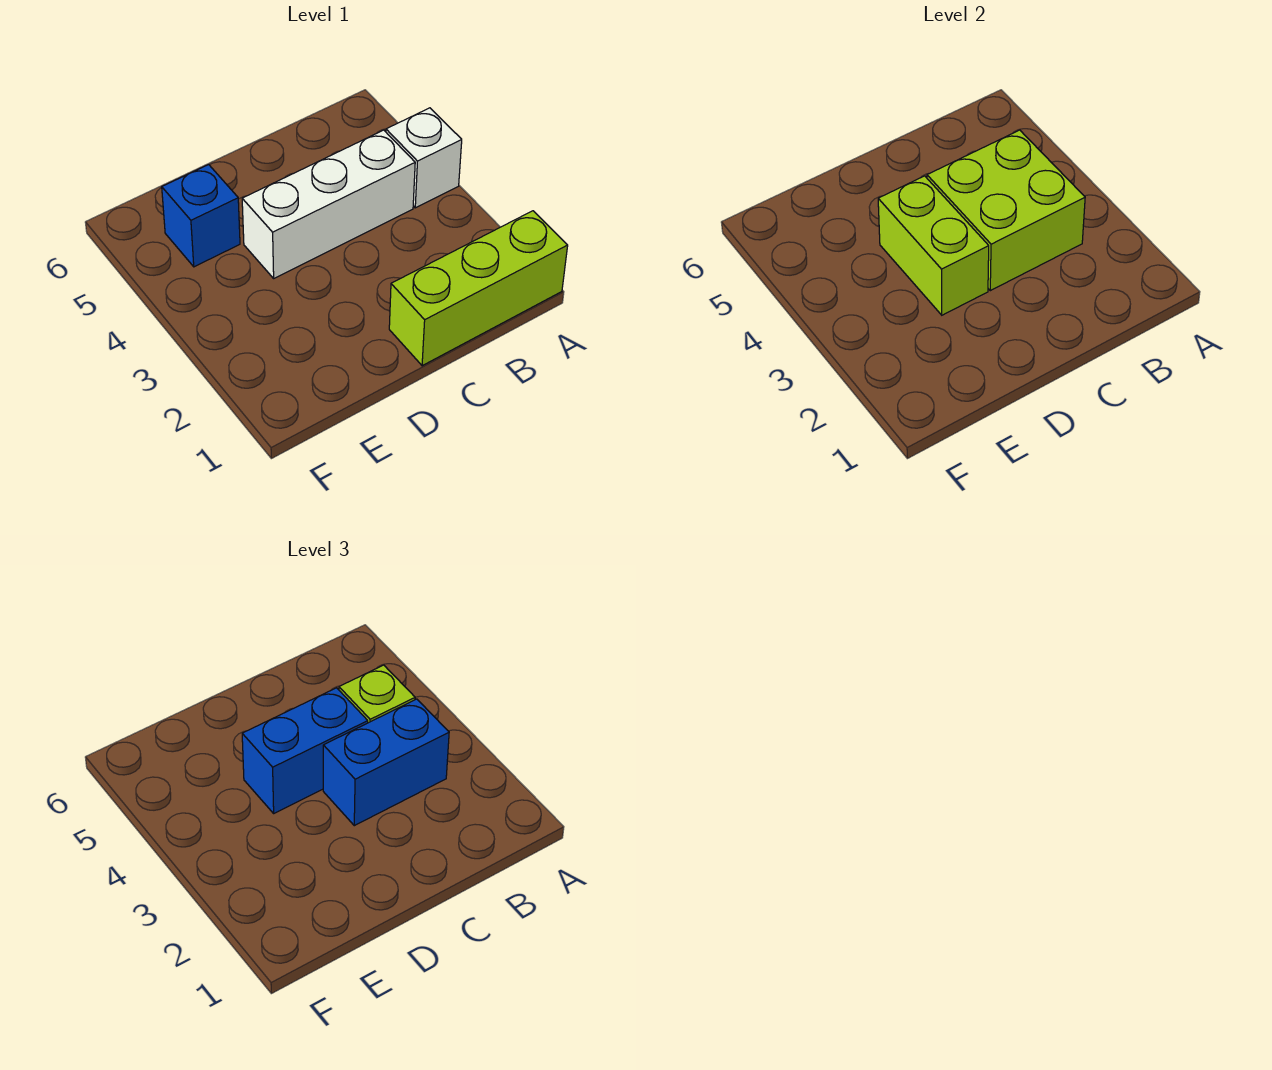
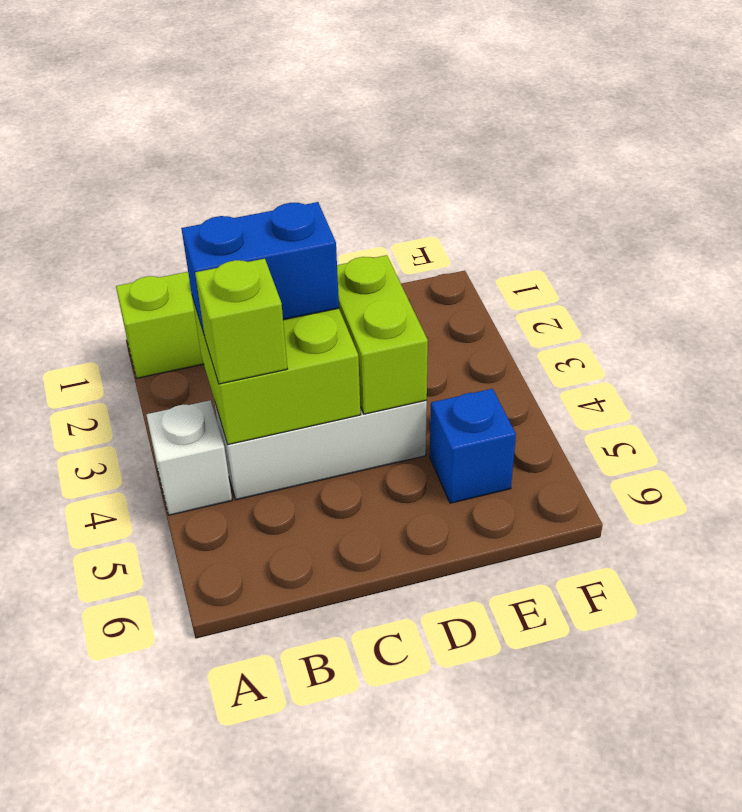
blue 1x2 brick [242,688,368,813] -> none

